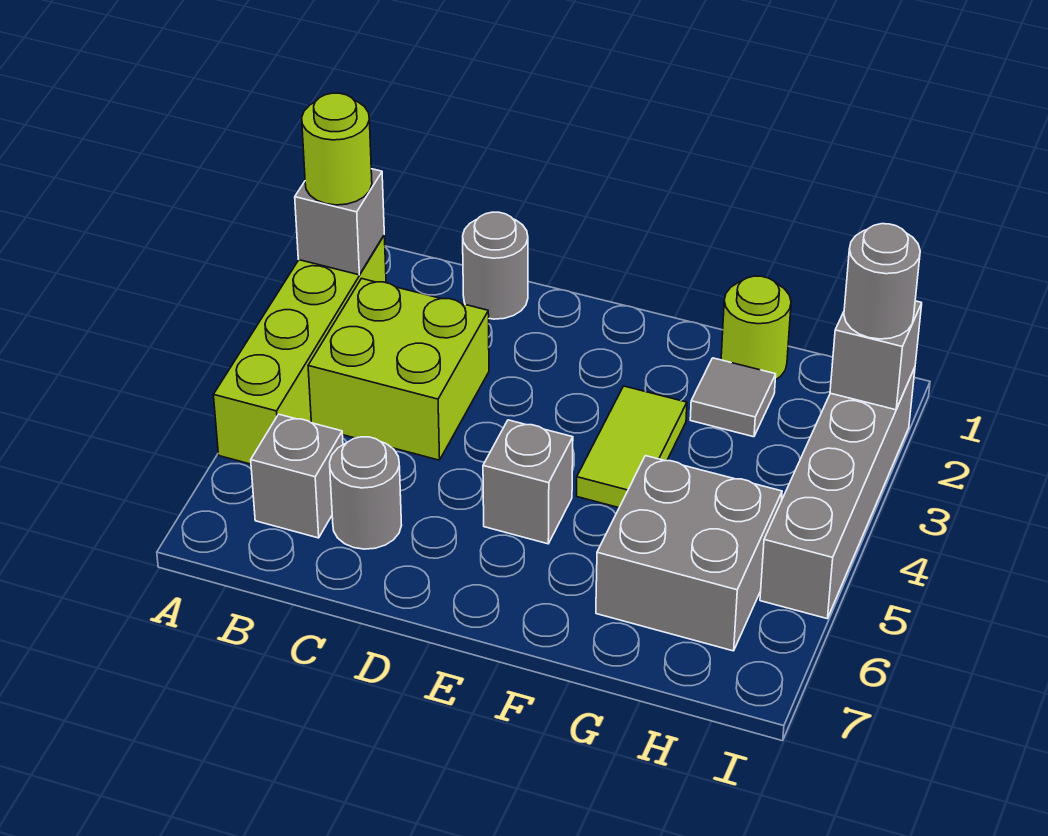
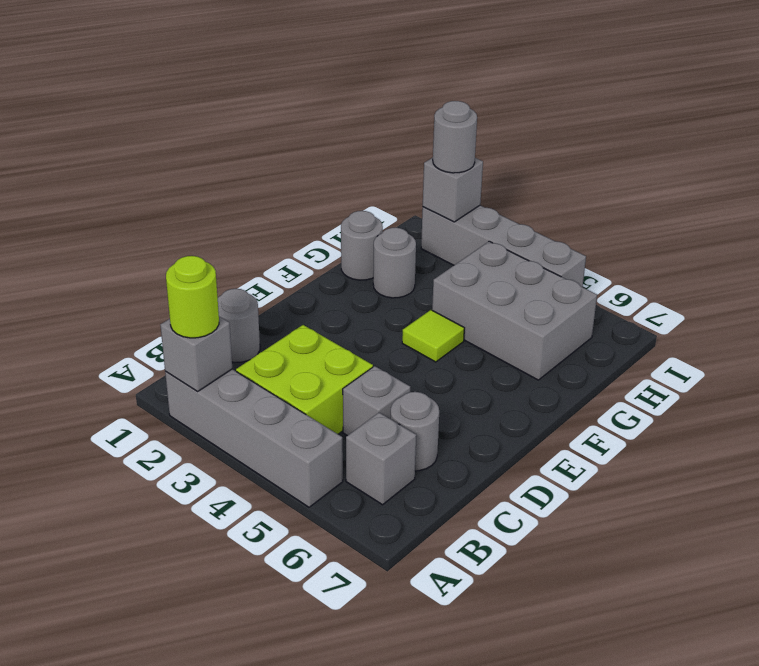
lime 1x4 brick [214,236,386,464] -> grey 1x4 brick [165,369,343,507]
grey 1x1 brick [483,420,573,544] -> grey 1x1 brick moved to [343,366,410,436]
lime 1x2 tile [577,386,687,508] -> lime 1x1 tile [402,310,464,362]
lime 1x1 round brick [721,276,791,380] -> grey 1x1 round brick [341,211,383,280]
grey 1x1 tile [690,358,776,437] -> grey 1x1 round brick [373,228,416,298]
grey 2x2 brick [596,456,782,651] -> grey 2x3 brick [432,241,597,380]

